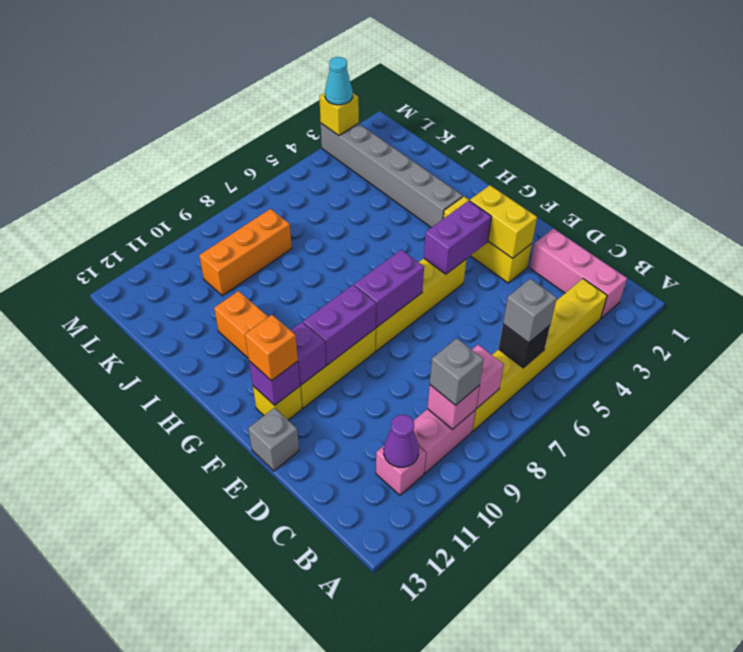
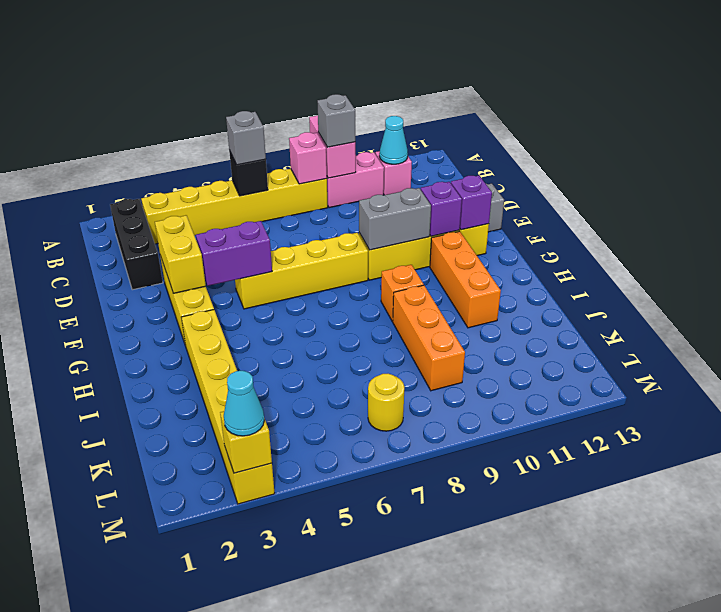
pink 1x3 brick [529,228,627,318] -> black 1x3 brick [110,199,163,290]
pink 1x1 brick [428,385,479,430] -> pink 1x2 brick [309,116,356,178]
purple 1x1 cone [384,415,419,467] -> cyan 1x1 cone [379,116,408,164]
purple 1x2 brick [354,250,424,327] -> none
purple 1x2 brick [303,285,376,365] -> grey 1x2 brick [359,188,431,250]
orange 1x1 brick [245,315,298,381] -> orange 1x1 brick moved to [381,265,424,321]
grey 1x6 brick [321,123,463,228] -> yellow 1x6 brick [181,310,275,504]
orange 1x3 brick [199,209,292,296] -> orange 1x3 brick turned to [392,285,465,391]
none -> yellow 1x1 round brick [368,374,404,431]

